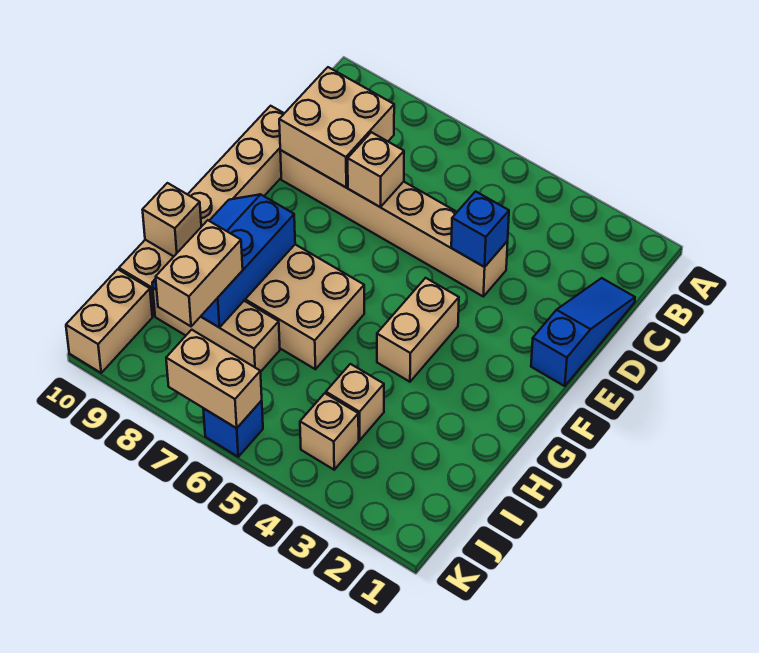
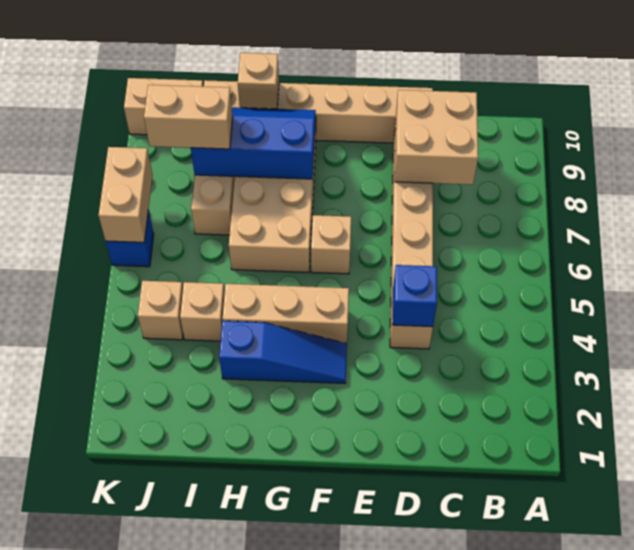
blue 1x3 slope [531,278,635,386] -> blue 1x3 slope moved to [219,321,347,383]
tan 1x1 brick [348,132,404,207] -> tan 1x1 brick moved to [311,215,351,274]
tan 1x2 brick [377,278,459,382] -> tan 1x3 brick [222,284,349,344]

